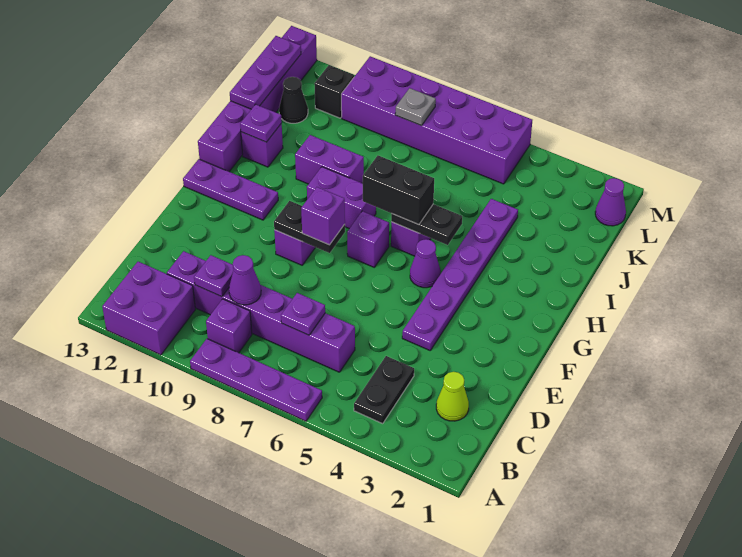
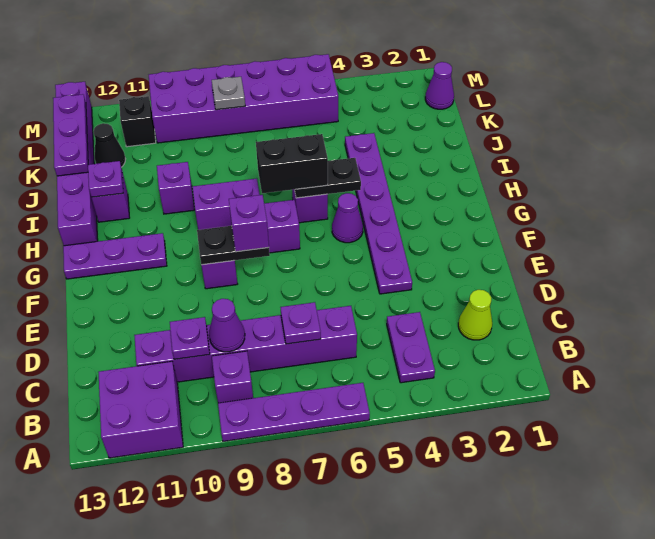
black 1x2 plate [354,356,414,424] -> purple 1x2 plate [387,312,435,383]
purple 1x2 brick [295,135,364,184] -> purple 1x1 brick [157,162,194,214]

